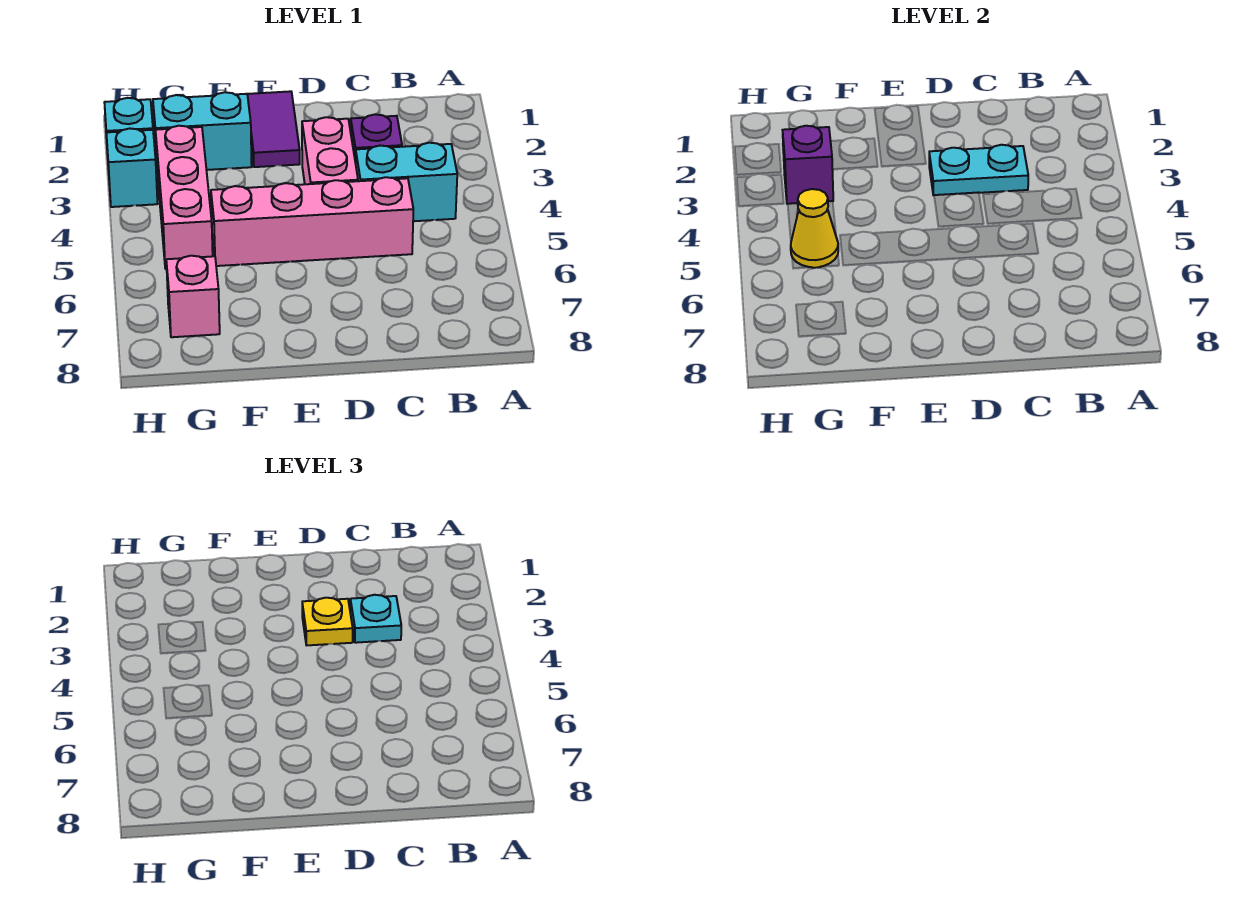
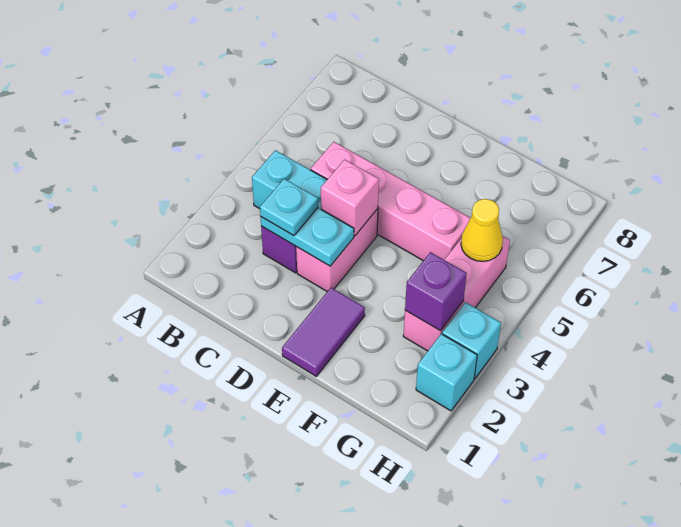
yellow 1x1 plate [302,598,353,645] -> none
cyan 1x2 brick [153,92,252,170] -> none
pink 1x1 brick [166,256,220,337] -> pink 1x1 brick moved to [321,160,379,236]

